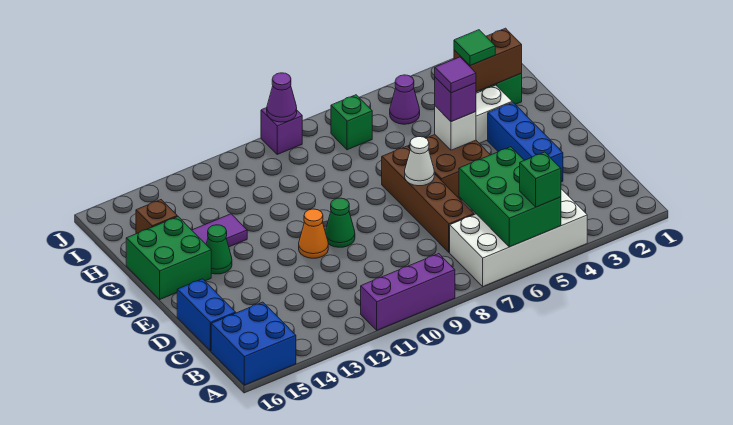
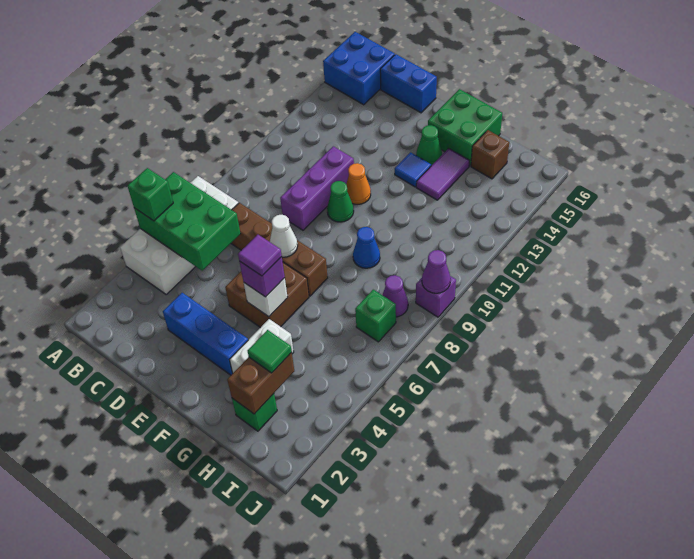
purple 1x3 brick [361,254,455,330] -> purple 1x3 brick moved to [280,146,354,230]
none -> blue 1x1 tile [395,152,431,187]
none -> blue 1x1 cone [353,227,380,268]
purple 1x1 cone [390,75,420,124] -> purple 1x1 cone moved to [383,275,408,317]

